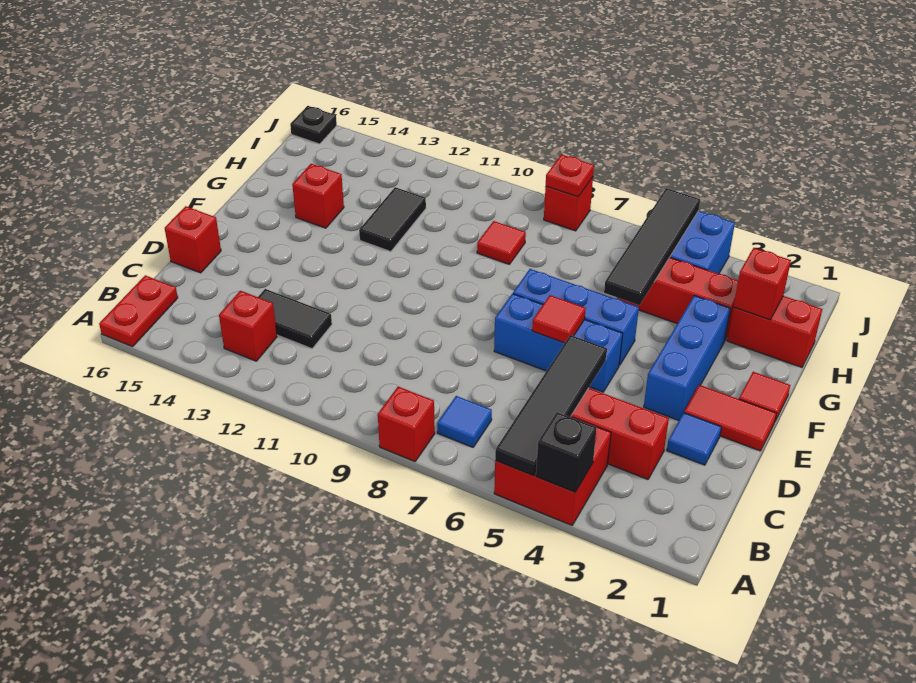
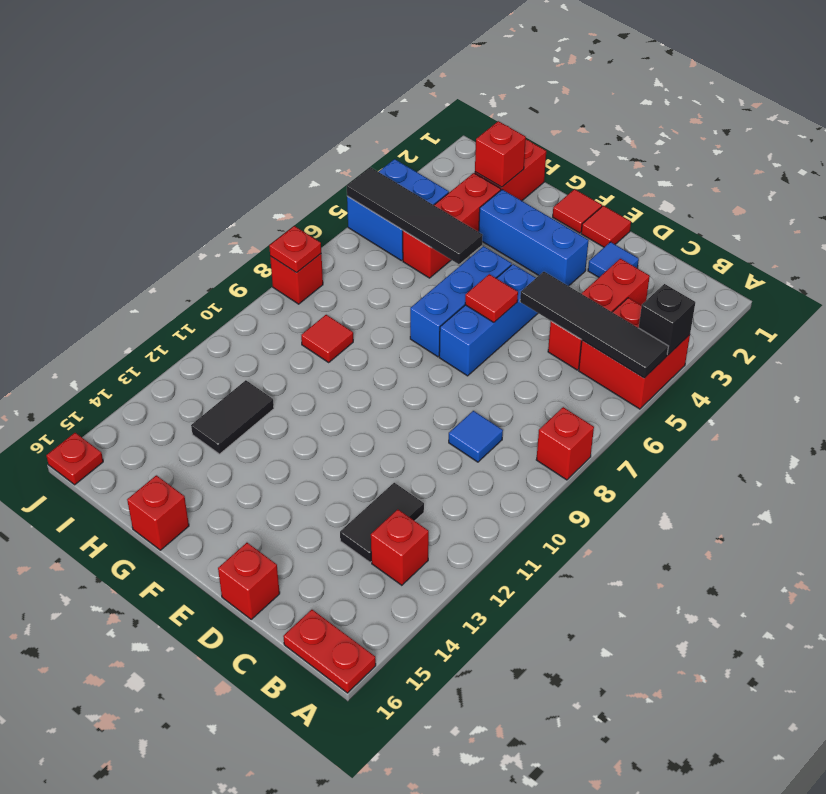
blue 1x1 tile [437,396,492,447] -> blue 1x1 tile moved to [449,411,503,462]
red 1x2 tile [684,385,777,451] -> red 1x1 tile [581,206,631,247]
black 1x2 tile [359,187,426,252] -> black 1x2 tile turned to [191,380,274,454]
red 1x1 brick [292,164,344,228] -> red 1x1 brick moved to [127,475,189,550]
black 1x1 plate [290,106,337,144] -> red 1x1 plate [46,433,103,485]

